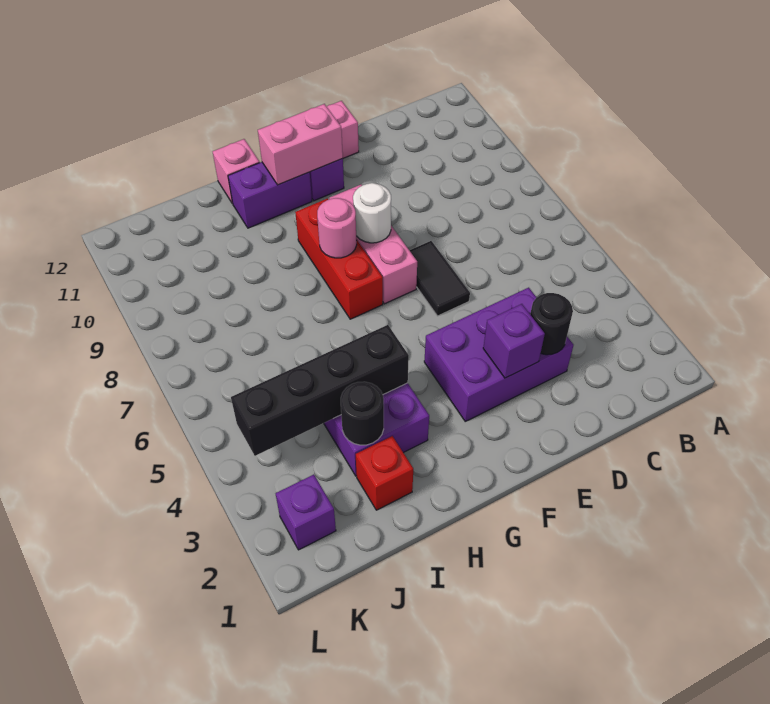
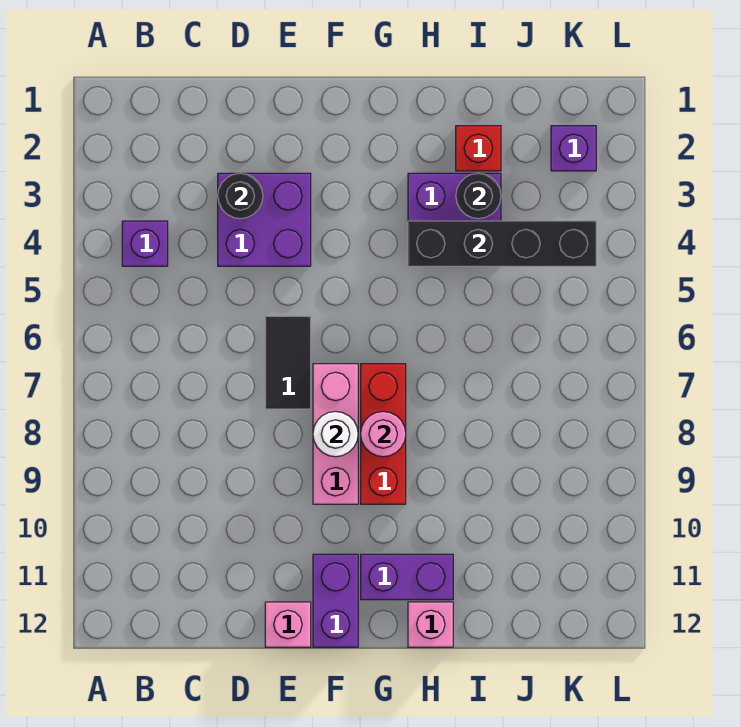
purple 2x3 brick [424,288,573,421] -> purple 2x2 brick [218,173,311,266]
purple 1x1 brick [483,304,545,378] -> purple 1x1 brick moved to [122,221,168,266]
pink 1x2 brick [258,104,343,185] -> none

